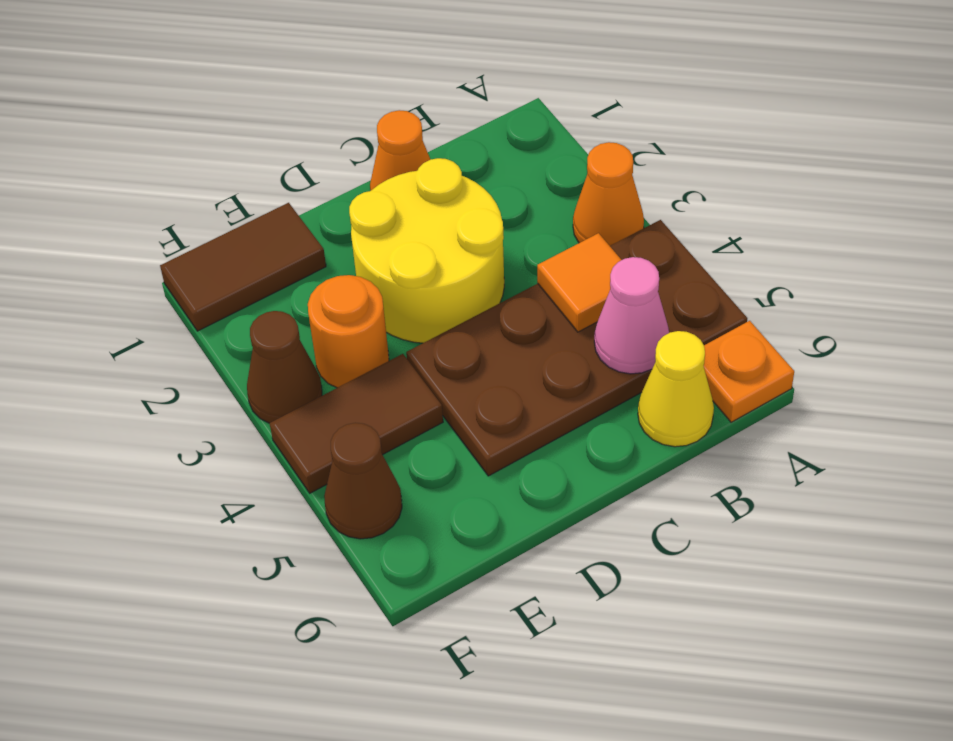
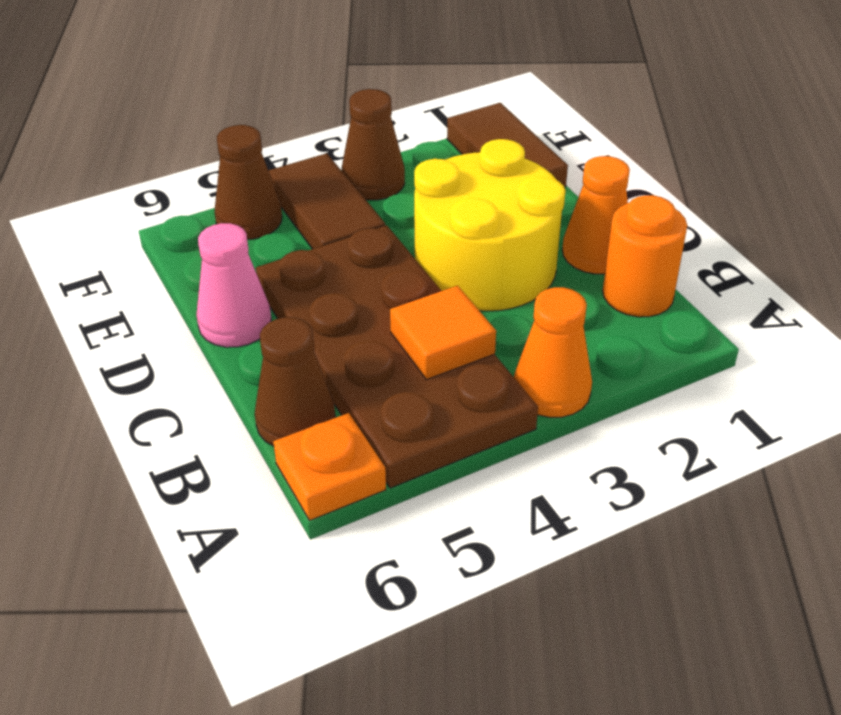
pink 1x1 cone [594,257,669,374] -> pink 1x1 cone moved to [196,223,271,347]
yellow 1x1 cone [638,331,714,447] -> brown 1x1 cone [255,317,335,446]
orange 1x1 round brick [308,275,389,388] -> orange 1x1 round brick moved to [603,195,687,317]

